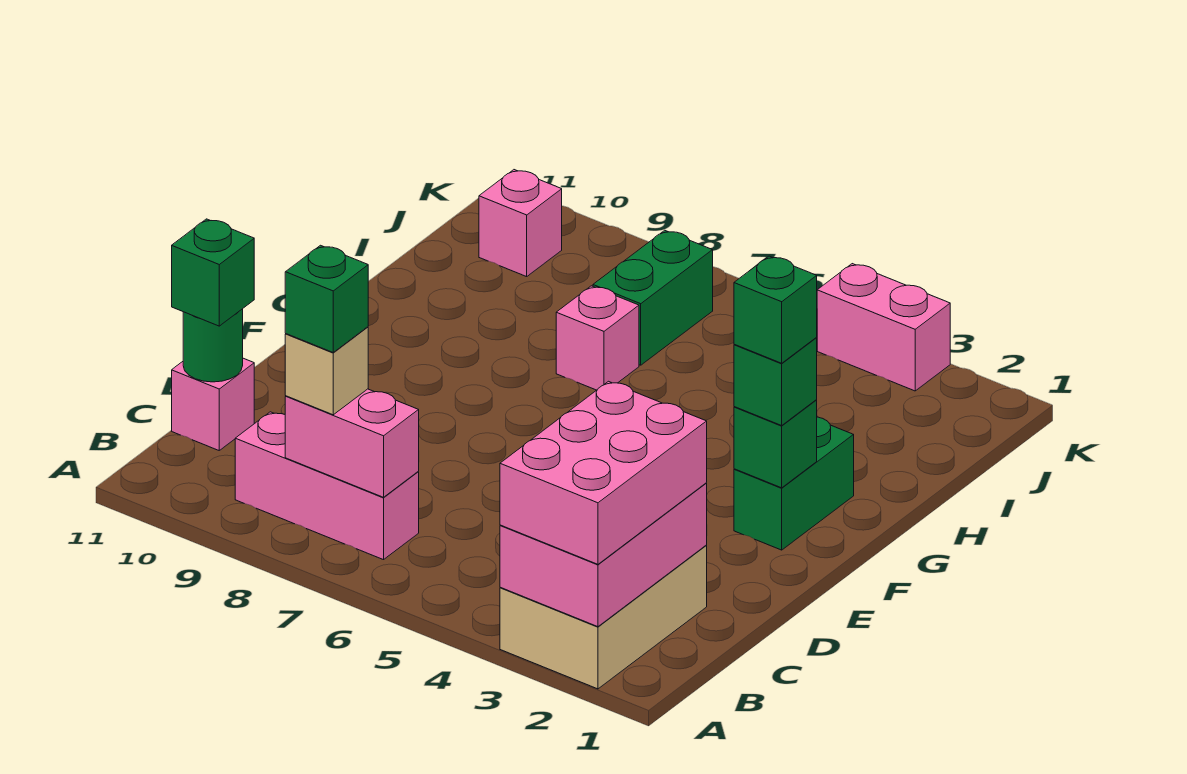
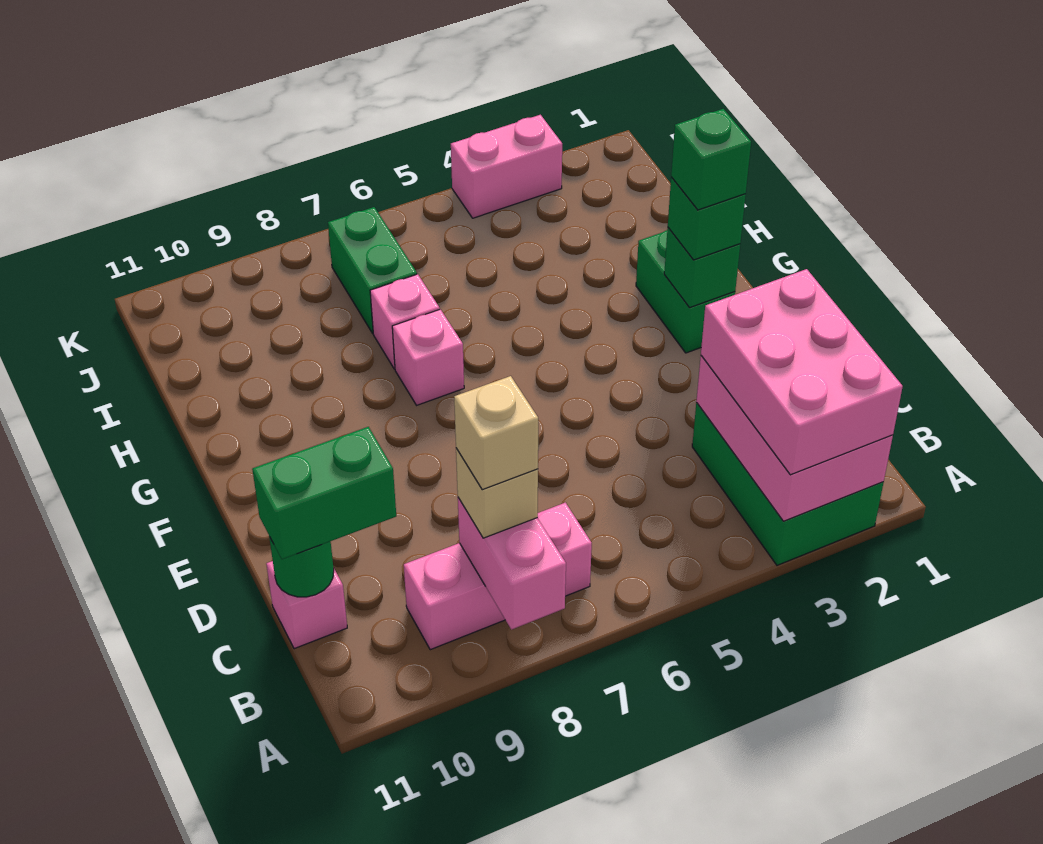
tan 2x3 brick [500,546,707,689] -> green 2x3 brick [692,403,884,565]
pink 1x2 brick [285,389,419,497] -> pink 1x2 brick turned to [458,498,566,630]
green 1x1 brick [285,245,368,352] -> tan 1x1 brick [454,376,538,490]
green 1x1 brick [172,219,254,326] -> green 1x2 brick [252,427,396,559]
pink 1x1 brick [479,170,562,277] -> pink 1x1 brick moved to [392,309,464,405]

